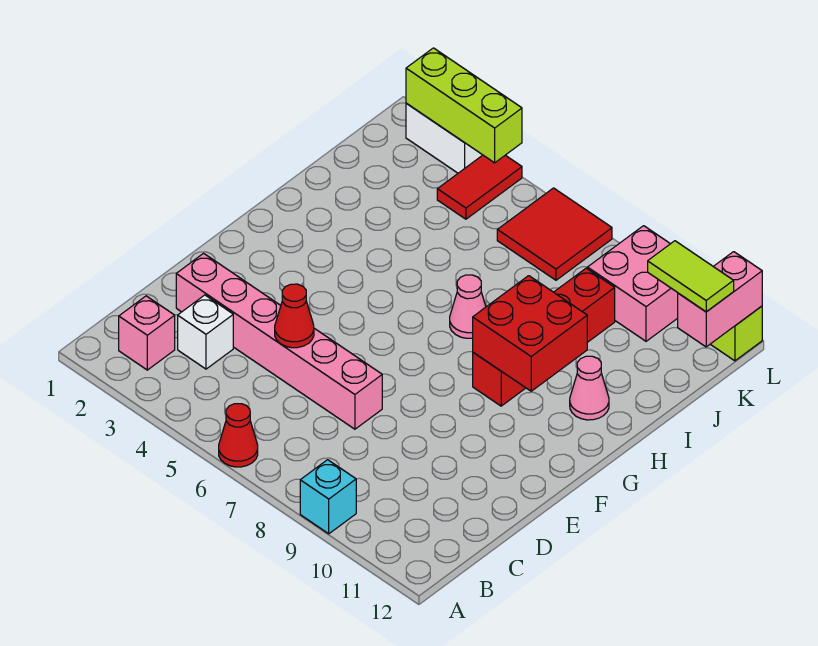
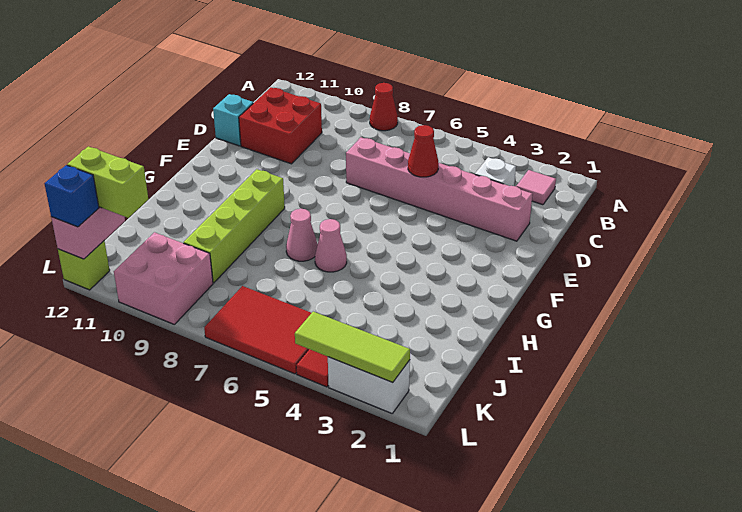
red 1x1 cone [219,404,258,467] -> red 1x1 cone moved to [370,83,398,131]
cyan 1x1 brick [300,460,356,534] -> cyan 1x1 brick moved to [213,94,253,146]
pink 1x1 brick [119,296,175,370] -> pink 1x1 tile [516,170,556,205]
red 1x4 brick [473,268,615,406] -> lime 1x4 brick [184,169,285,283]
red 2x2 brick [473,276,587,391] -> red 2x2 brick moved to [239,87,322,164]
pink 1x1 cone [570,356,609,420] -> pink 1x1 cone moved to [315,219,347,272]
red 2x2 tile [497,188,612,280] -> red 2x3 tile [204,286,311,374]
lime 1x2 tile [648,241,734,312] -> lime 1x2 brick [67,146,148,218]
lime 1x3 brick [406,48,522,163] -> lime 1x3 tile [295,312,410,383]
none -> blue 1x1 brick [45,165,99,227]

